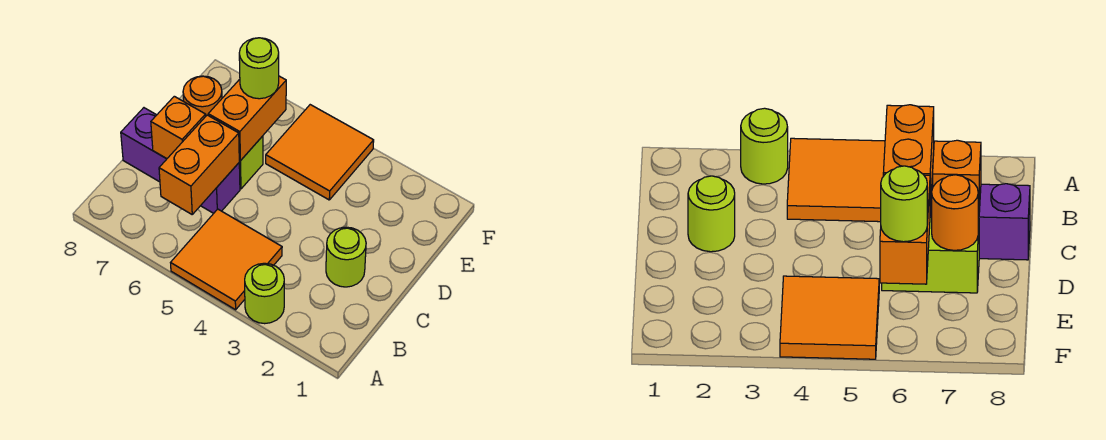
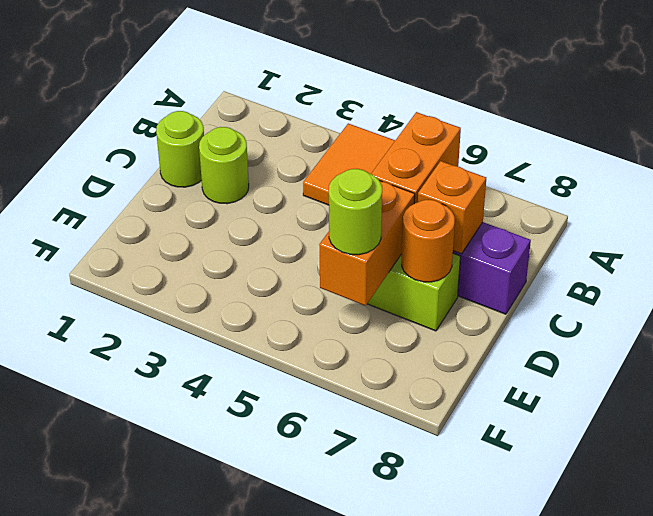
lime 1x1 round brick [245,263,284,324] -> lime 1x1 round brick moved to [156,111,204,187]
orange 2x2 tile [266,105,374,200] -> none

